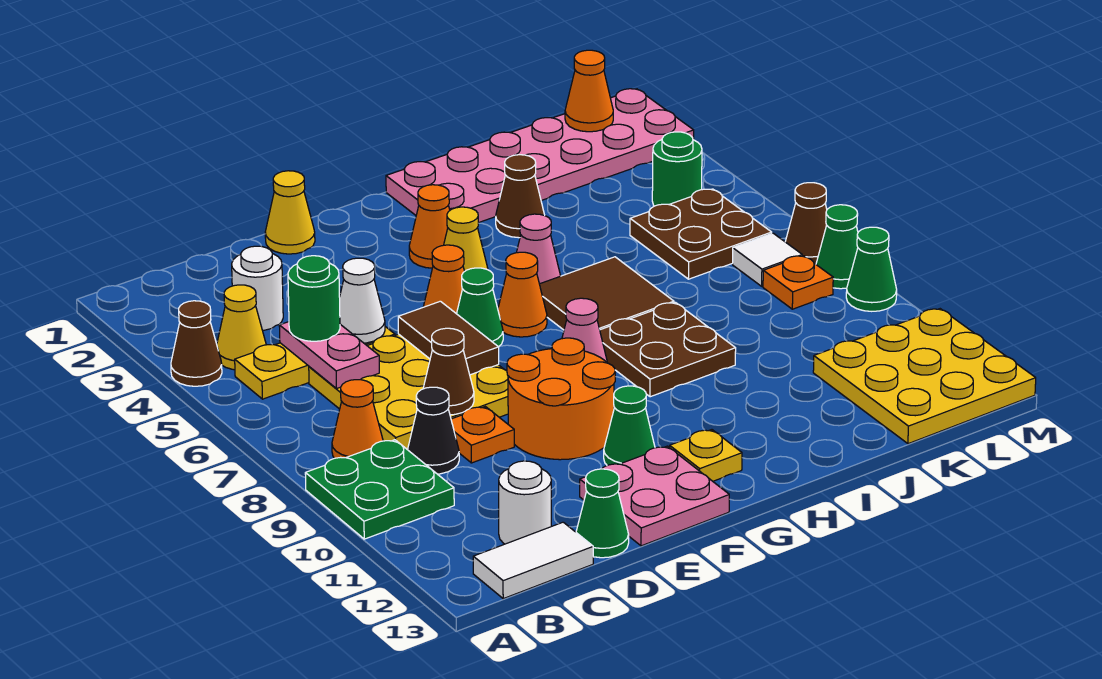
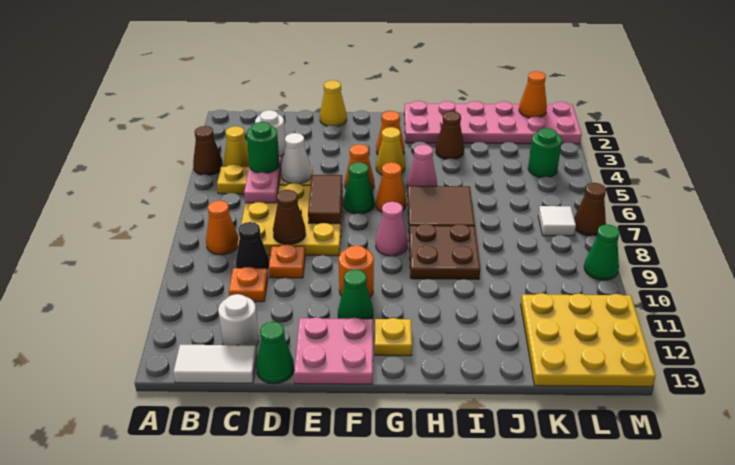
green 2x2 plate [305,440,454,539] -> none
orange 2x2 round brick [507,338,615,460] -> orange 1x1 round brick [339,245,374,297]
brown 2x2 plate [630,189,772,279] -> none
orange 1x1 plate [763,256,833,309] -> orange 1x1 plate moved to [229,267,268,302]
green 1x1 cone [816,205,858,289] -> none

